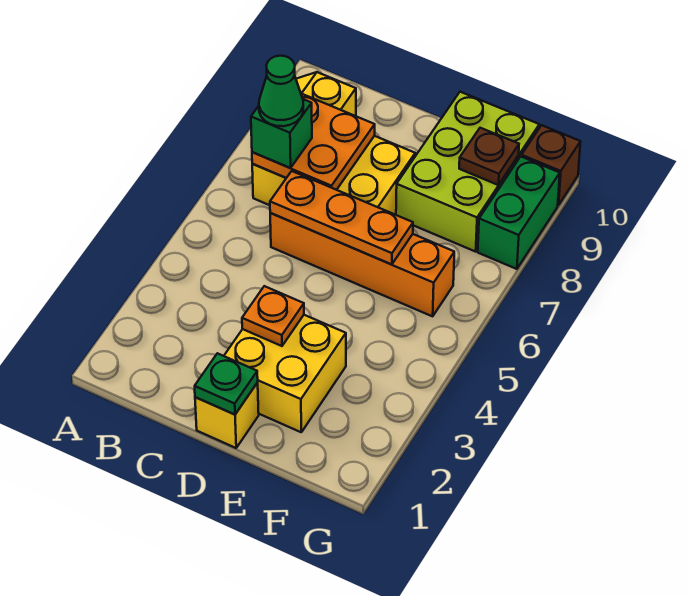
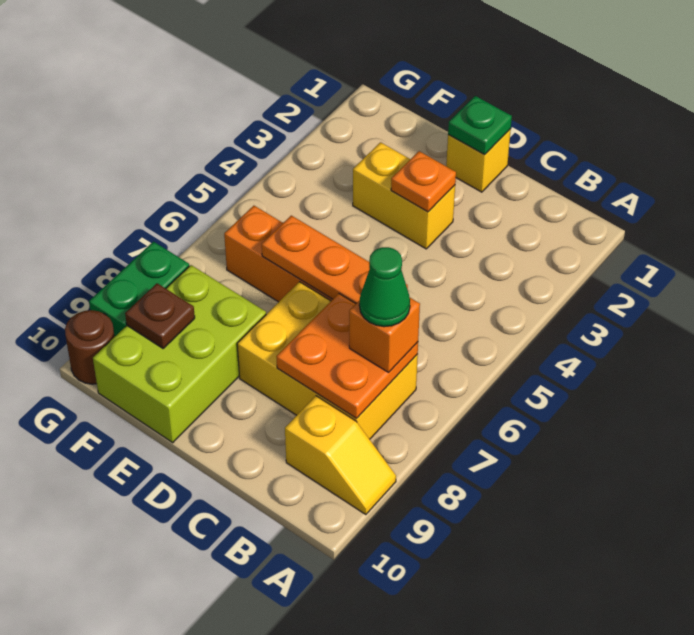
green 1x1 brick [251,99,312,168] -> orange 1x1 brick [349,298,420,372]
yellow 2x2 brick [224,315,346,432] -> yellow 1x2 brick [353,142,455,249]
brown 1x1 brick [521,125,581,205] -> brown 1x1 round brick [65,310,115,384]

